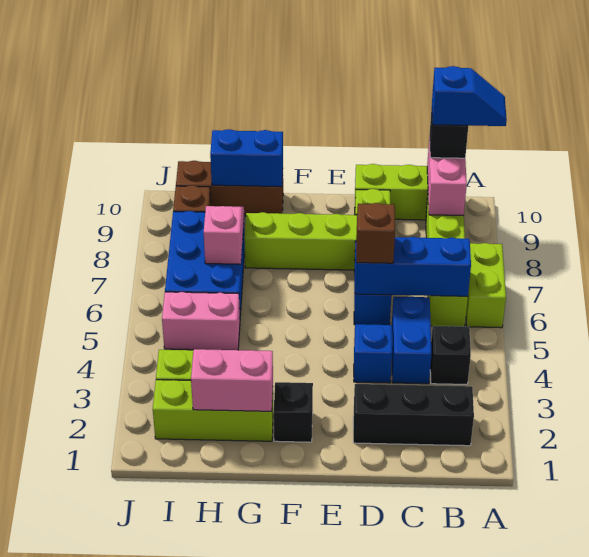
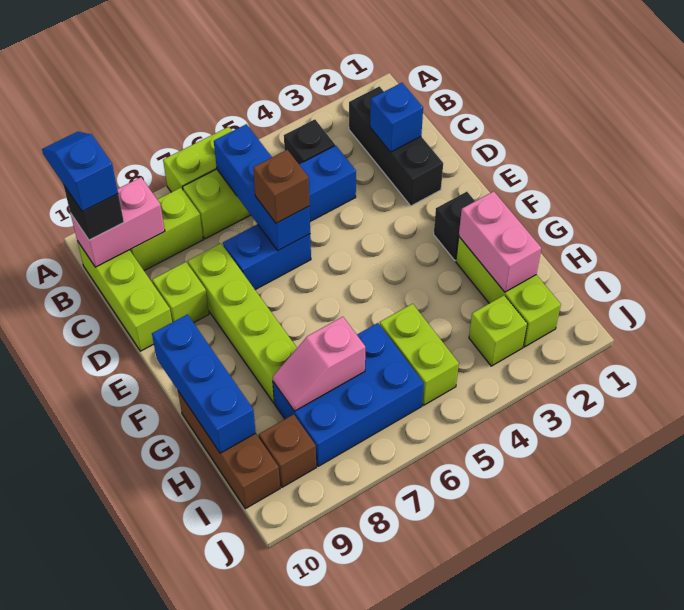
blue 1x1 brick [354,324,392,383] -> blue 1x1 brick moved to [370,83,423,152]
blue 1x2 brick [210,129,283,187] -> blue 1x3 brick [152,314,256,453]
pink 1x2 brick [162,292,240,350] -> lime 1x2 brick [380,304,459,405]

